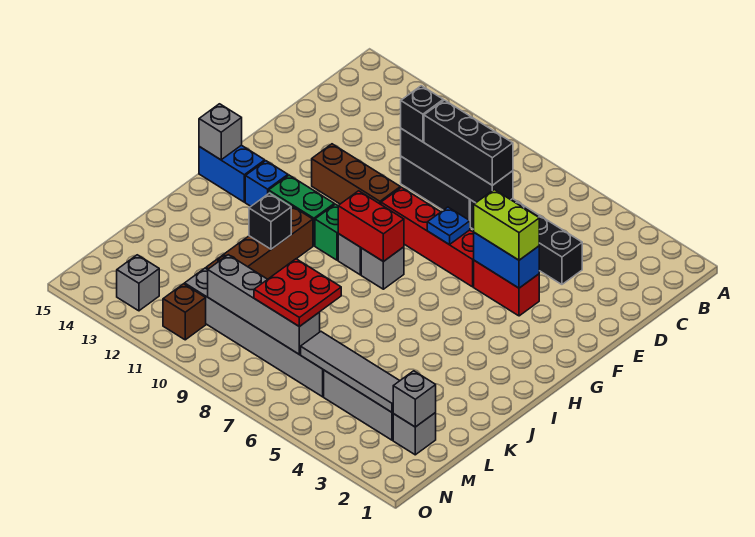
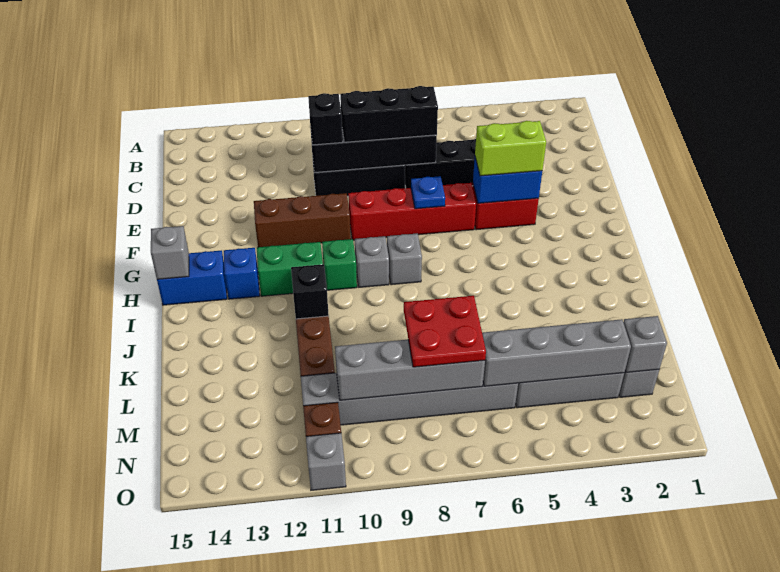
red 1x2 brick [338,191,404,262] -> none
grey 1x4 tile [301,332,400,412] -> grey 1x4 brick [482,319,631,386]
grey 1x1 brick [117,255,159,311] -> grey 1x1 brick moved to [306,433,346,490]

